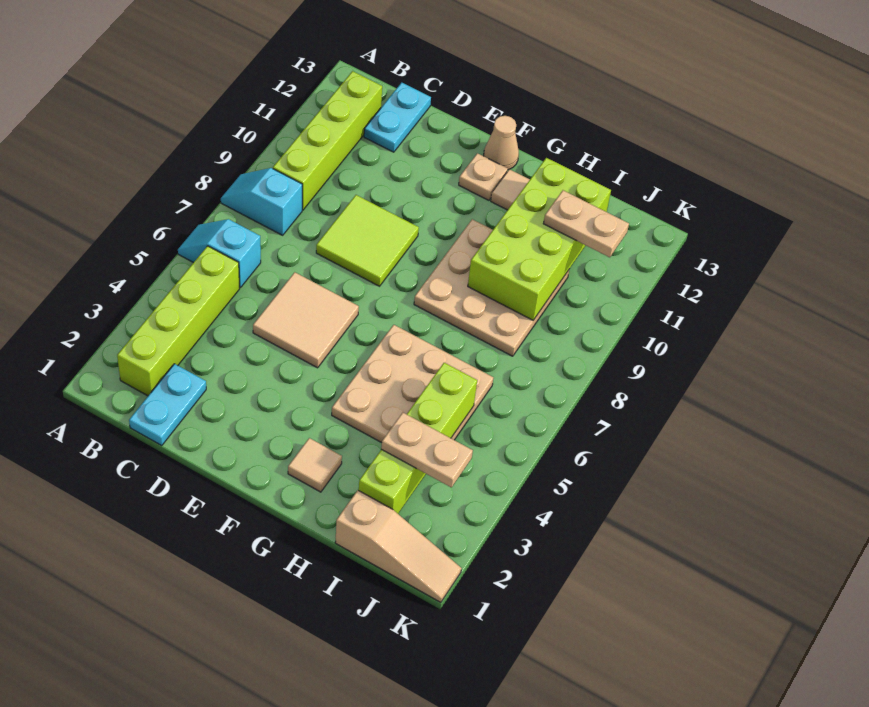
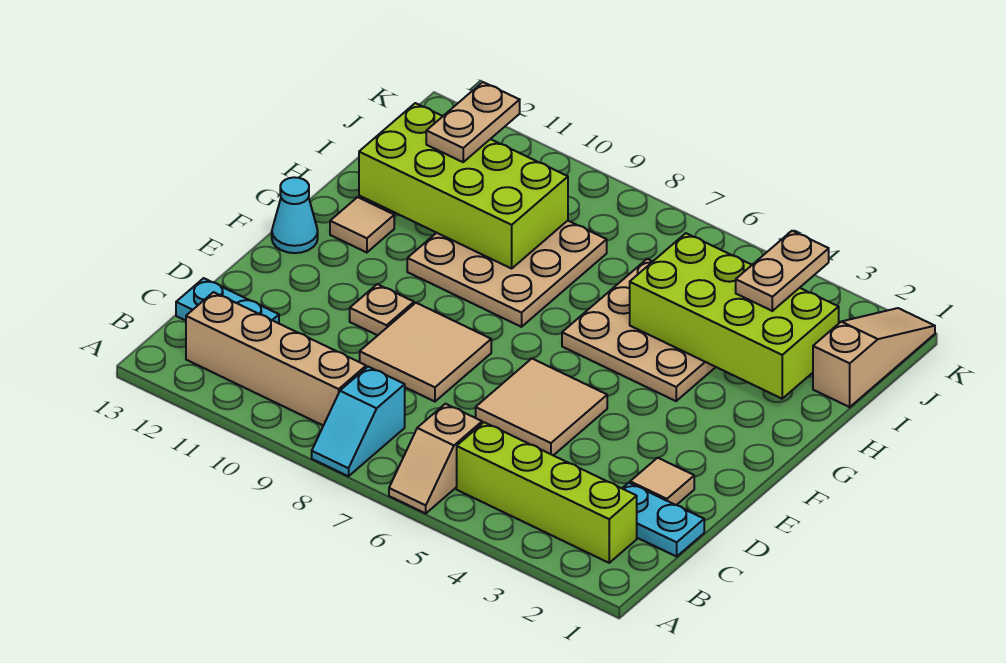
cyan 1x2 slope [178,219,261,288] -> tan 1x2 slope [389,404,482,513]
lime 1x4 brick [273,71,382,210] -> tan 1x4 brick [186,292,366,426]
lime 2x2 tile [316,195,419,286] -> tan 2x2 tile [360,303,491,402]
tan 1x1 plate [459,153,508,200] -> tan 1x1 plate moved to [350,284,414,335]
tan 1x1 cone [484,116,519,170] -> cyan 1x1 cone [272,177,318,253]
tan 1x1 tile [288,438,342,492] -> tan 1x1 tile moved to [630,458,694,505]
lime 1x4 brick [359,363,477,514] -> lime 2x4 brick [630,233,839,399]

